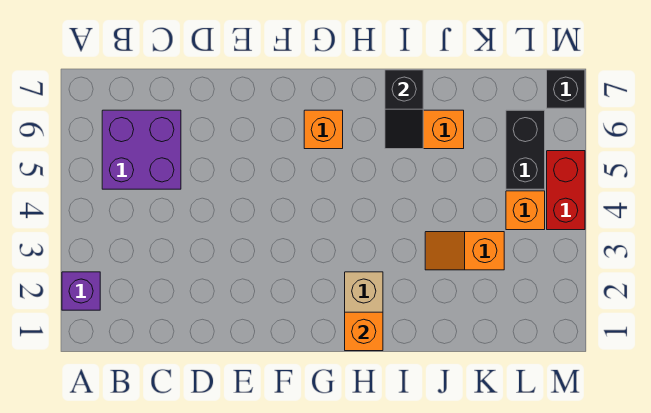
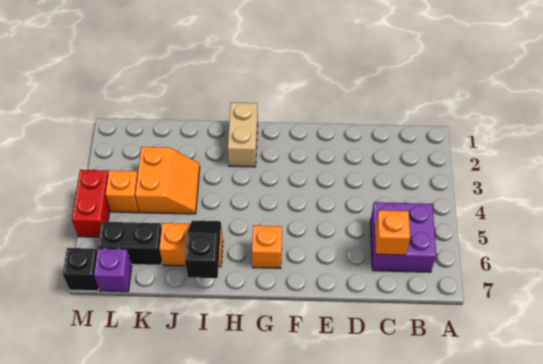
purple 1x1 brick [62,272,100,310] -> purple 1x1 brick moved to [94,249,132,292]
orange 1x1 brick [345,312,383,351] -> orange 1x1 brick moved to [375,210,410,255]
orange 1x2 slope [425,232,504,270] -> orange 2x2 slope [135,147,200,214]
black 1x2 brick [506,110,545,189] -> black 1x2 brick turned to [98,222,162,265]

